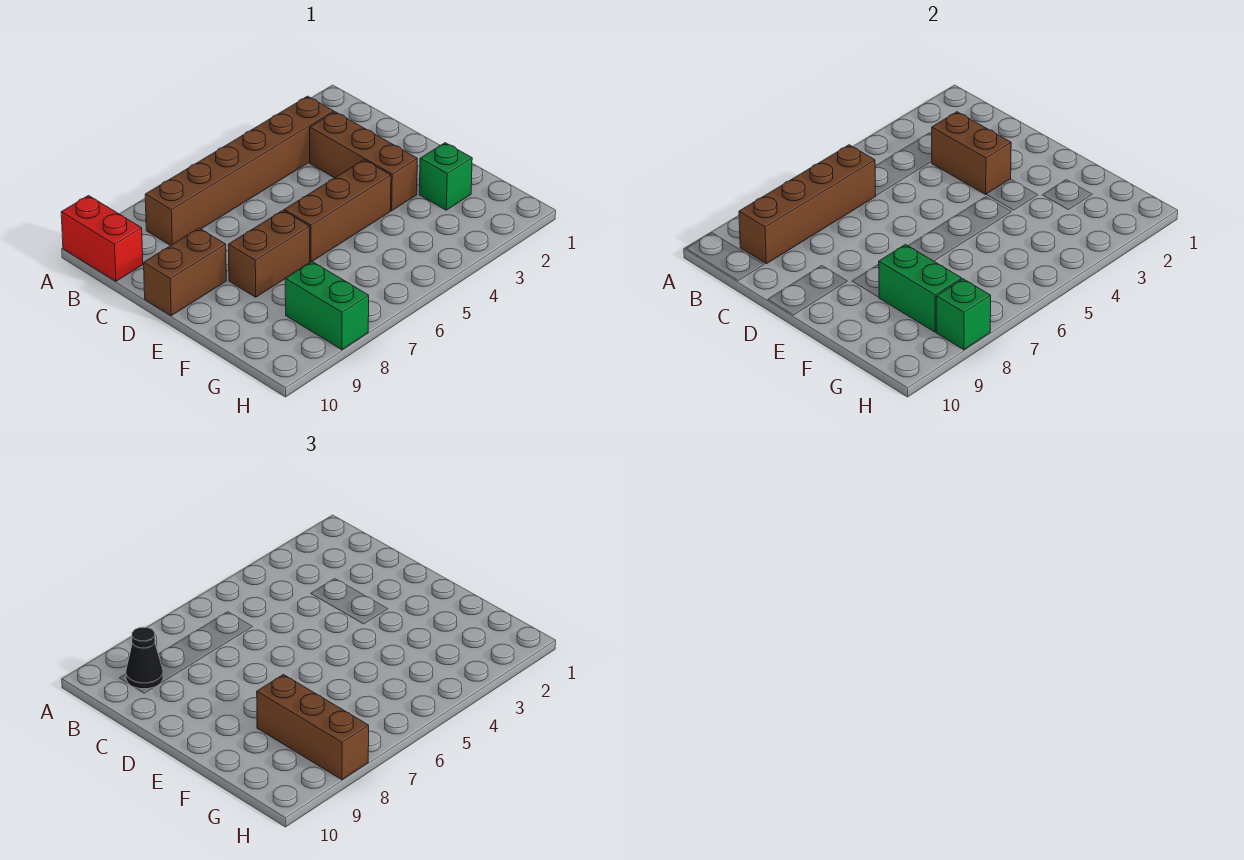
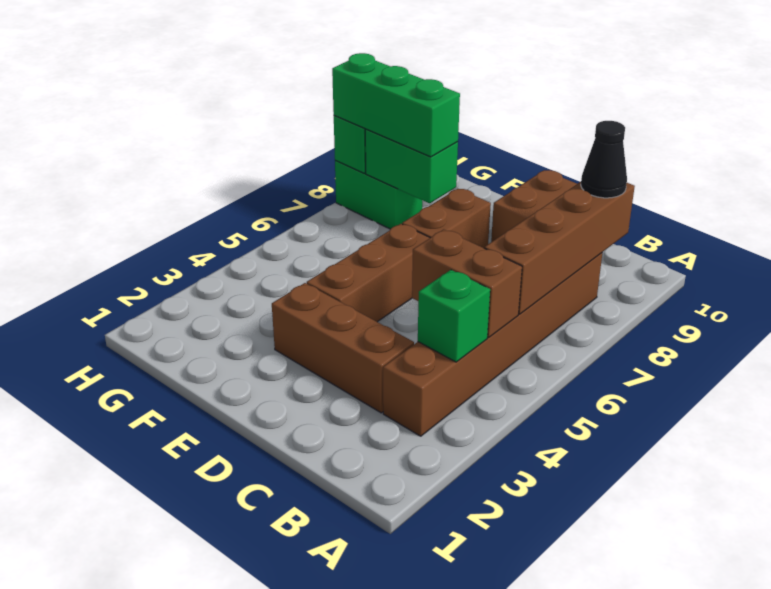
red 1x2 brick [61,196,143,281] -> none
brown 1x2 brick [931,112,1011,194] -> brown 1x2 brick moved to [412,229,522,337]
green 1x1 brick [419,143,472,210] -> green 1x1 brick moved to [418,270,490,362]
brown 1x3 brick [257,674,369,780] -> green 1x3 brick [332,53,460,157]

